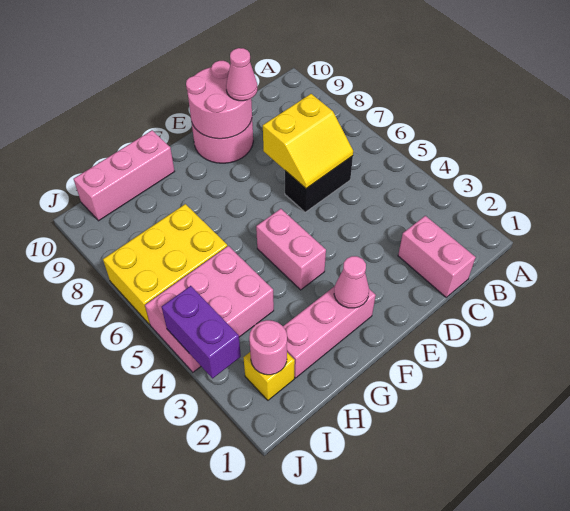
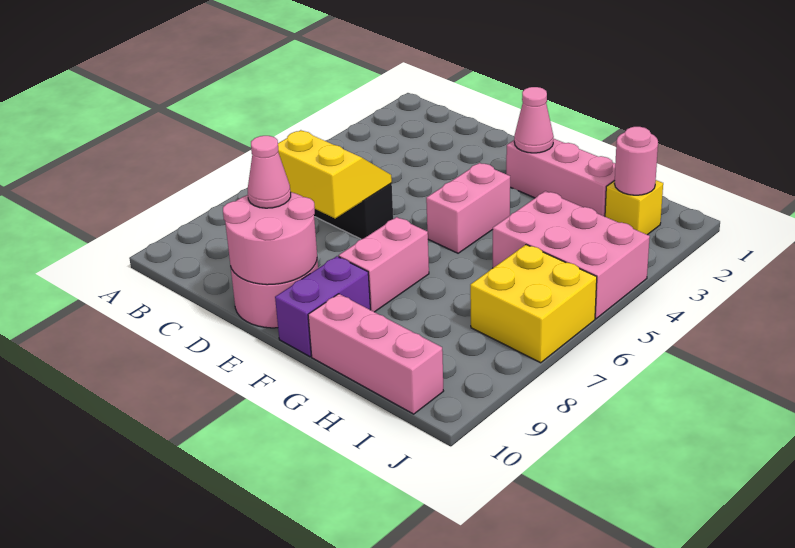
pink 1x2 brick [398,216,476,297] -> pink 1x2 brick moved to [338,217,429,312]
yellow 2x3 brick [103,204,227,325] -> yellow 2x2 brick [470,245,597,363]
purple 1x2 brick [162,286,241,378] -> purple 1x2 brick moved to [275,256,370,357]

